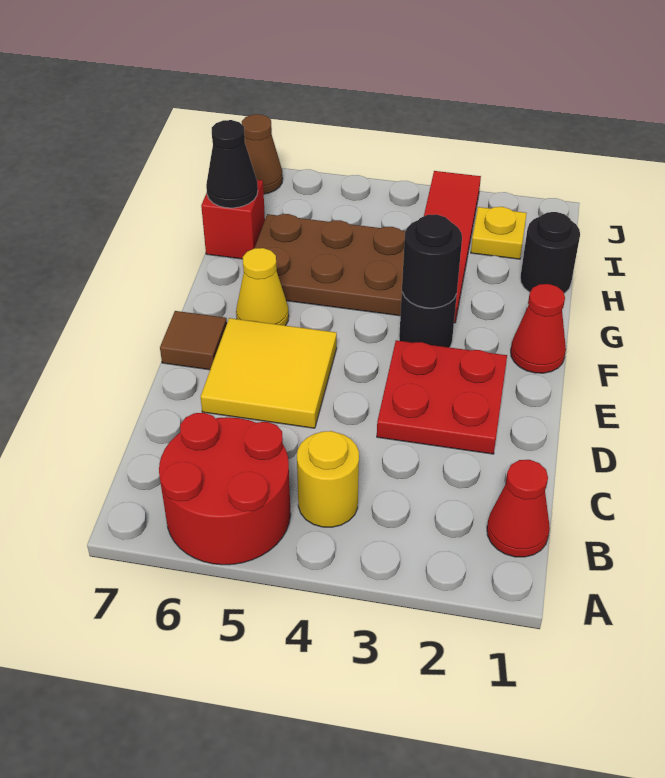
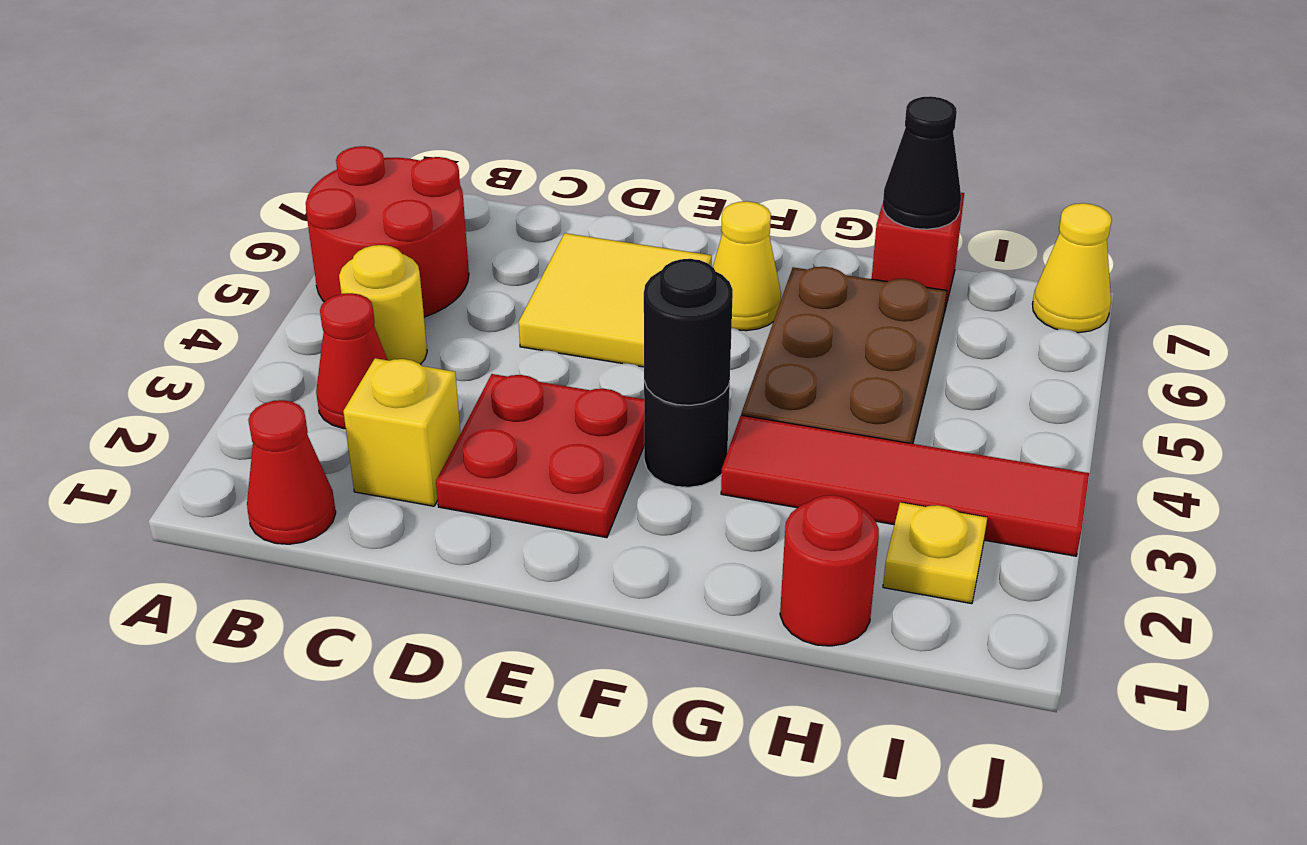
none -> yellow 1x1 brick [343,358,461,506]
brown 1x1 tile [160,311,227,370] -> none
red 1x1 cone [511,284,566,373] -> red 1x1 cone moved to [316,293,387,429]
black 1x1 round brick [520,212,580,293] -> red 1x1 round brick [780,495,879,646]
brown 1x1 cone [242,114,283,194] -> yellow 1x1 cone [1033,203,1112,333]

